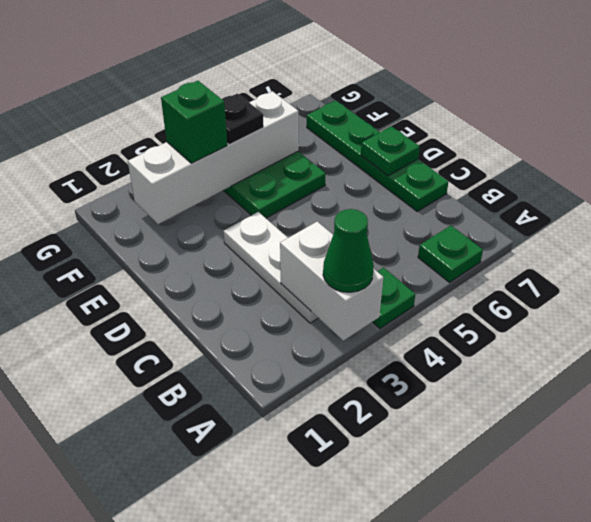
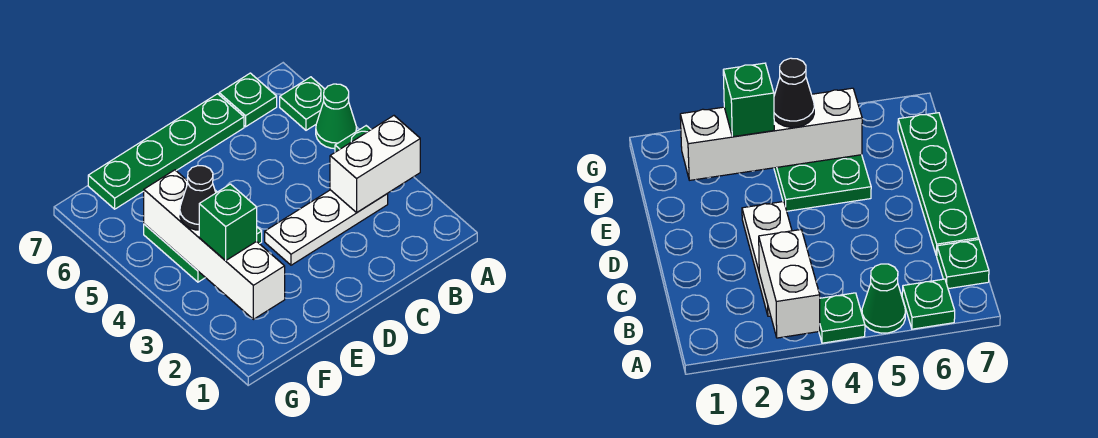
green 1x1 cone [323,209,374,292] -> green 1x1 cone moved to [316,84,357,149]
green 1x1 plate [361,126,420,176] -> green 1x1 plate moved to [219,73,277,127]
black 1x1 plate [222,94,264,145] -> black 1x1 cone [180,166,216,230]

